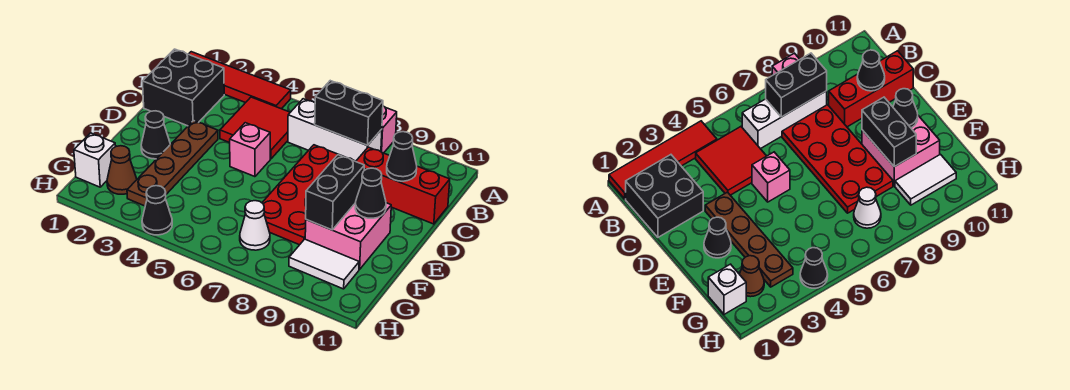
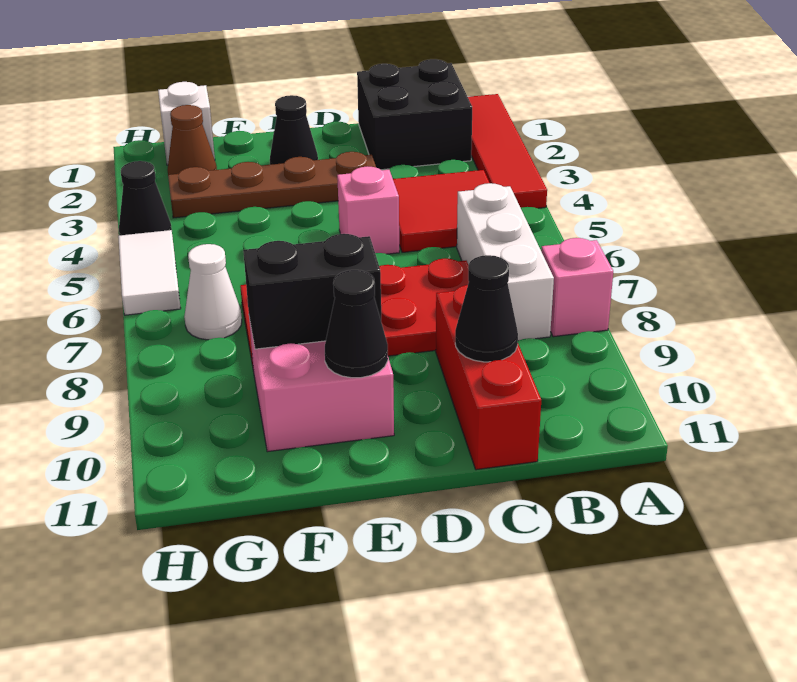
black 1x2 brick [315,81,383,145] -> none
white 1x2 tile [289,239,359,289] -> white 1x2 tile moved to [118,230,181,315]

